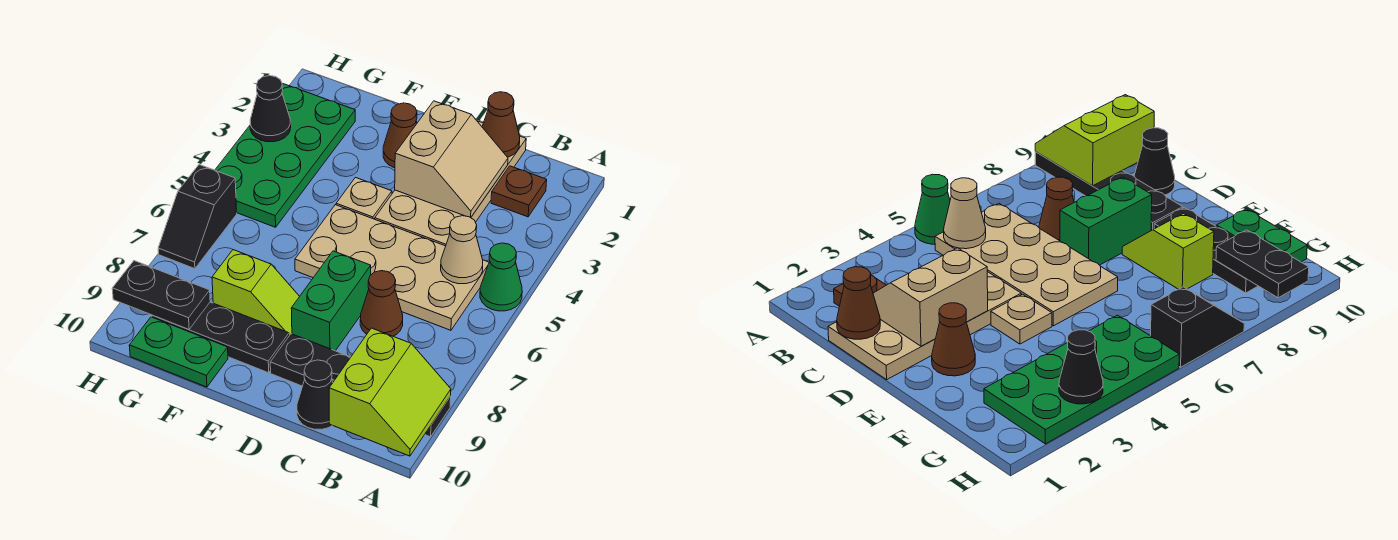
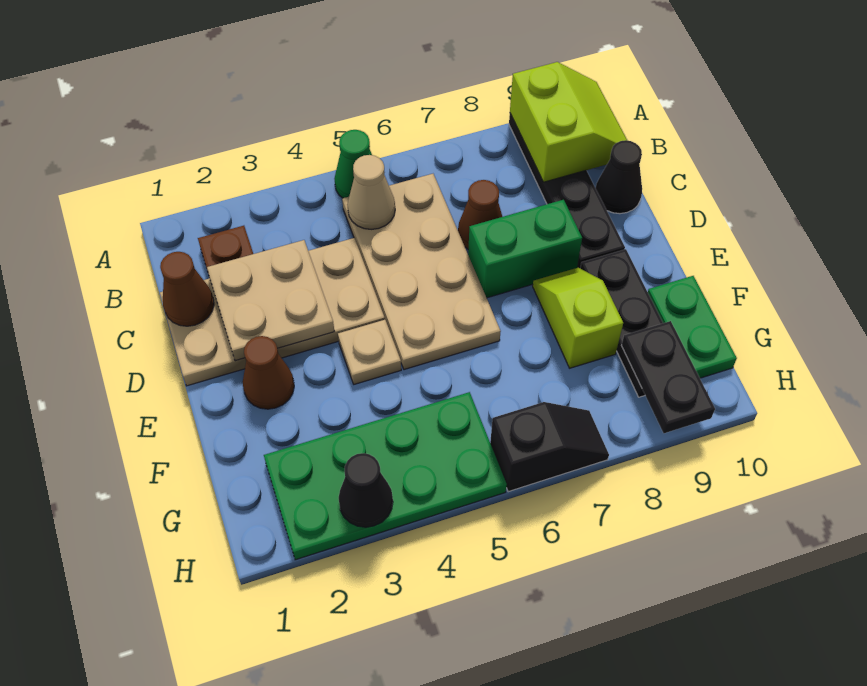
lime 2x2 slope [329,328,451,456] -> lime 2x2 slope turned to [510,62,628,182]
tan 2x2 slope [395,101,508,218] -> tan 2x2 plate [207,240,334,361]

